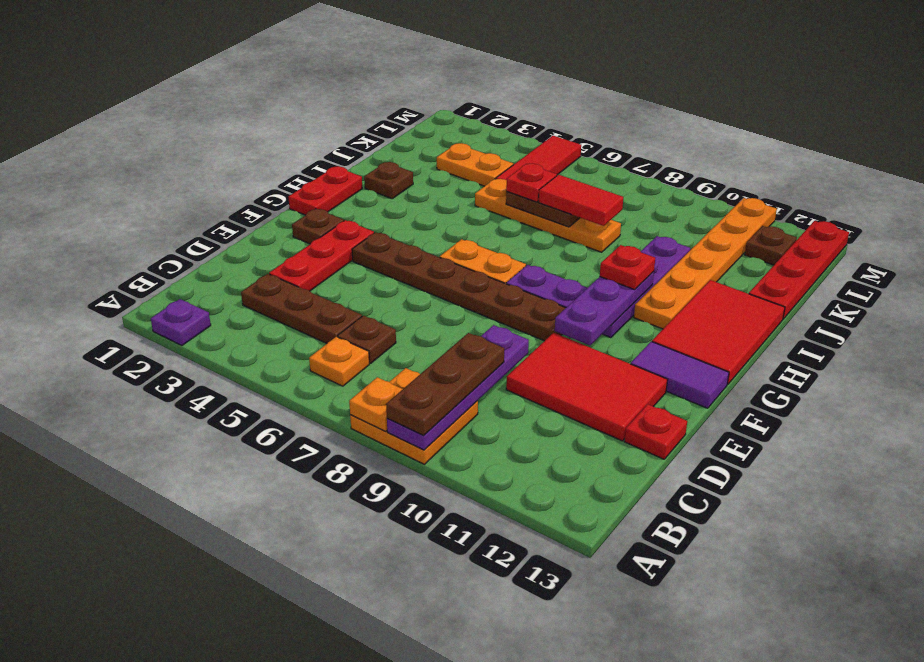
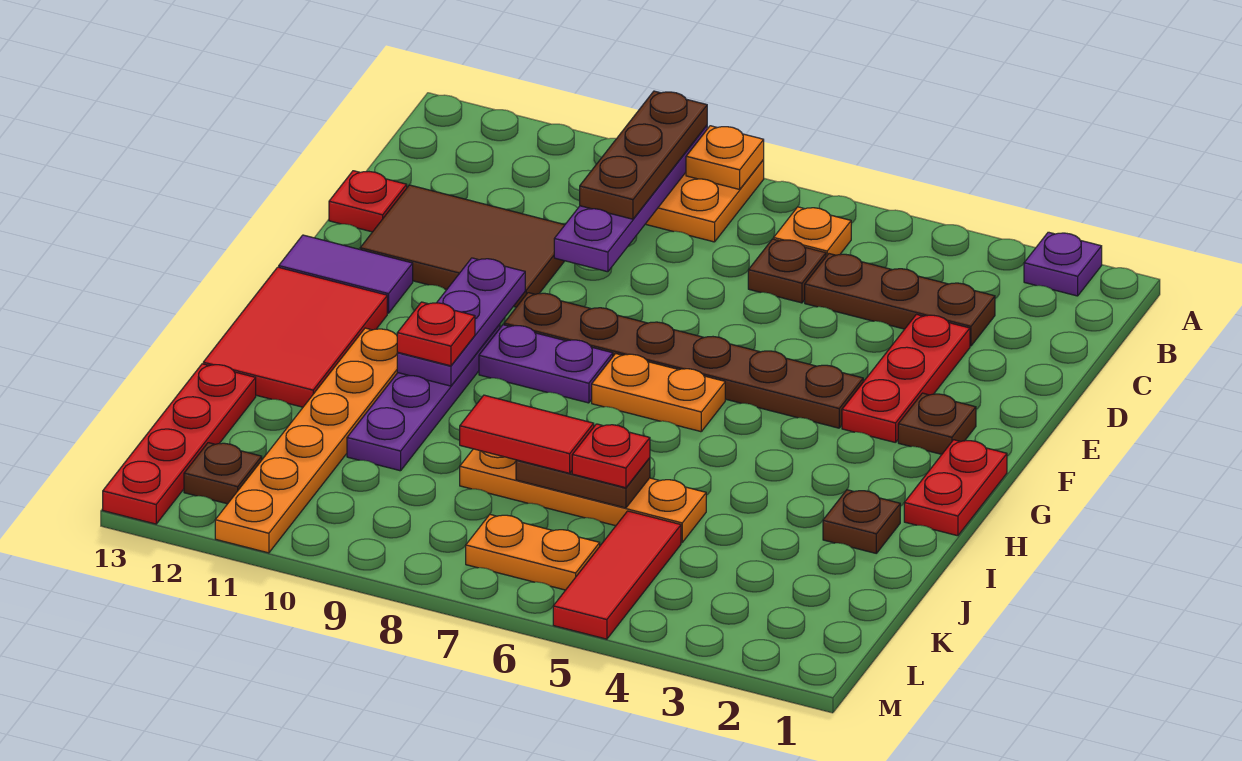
red 2x3 tile [506,333,668,441] -> brown 2x3 tile [360,185,564,307]
orange 1x2 plate [437,143,513,186] -> orange 1x2 plate moved to [466,515,600,590]

